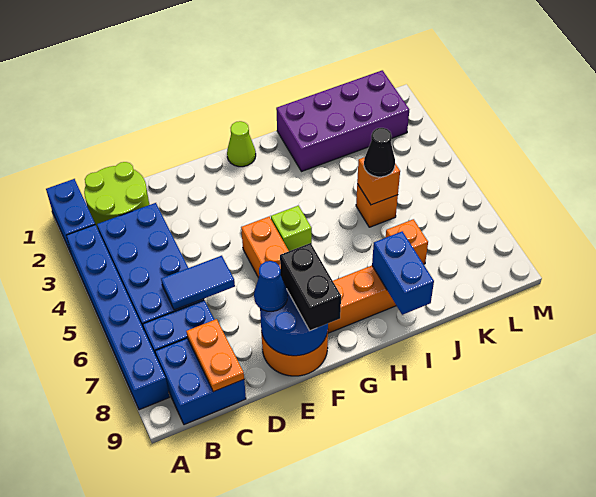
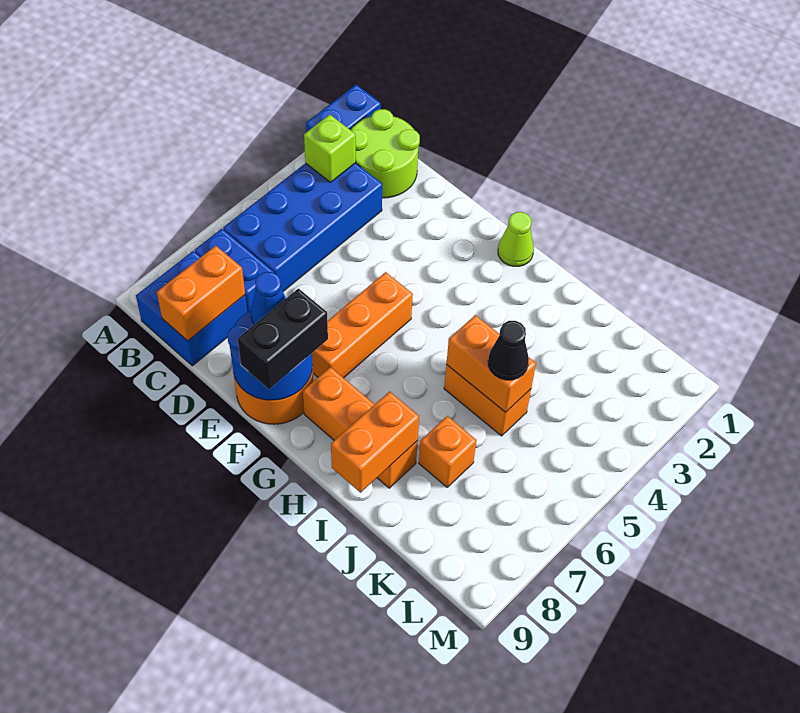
blue 1x6 brick [66,225,169,410] -> none
blue 1x2 tile [161,256,235,310] -> none
orange 1x2 plate [186,319,244,392] -> orange 1x2 brick [157,246,245,341]
lime 1x1 brick [271,206,312,251] -> lime 1x1 brick moved to [304,115,356,182]
purple 2x4 brick [276,70,409,172] -> none
blue 1x2 brick [372,231,434,315] -> orange 1x2 brick [331,391,419,493]
orange 1x1 brick [356,184,398,227] -> orange 1x2 brick [444,365,531,436]
orange 1x1 brick [357,157,400,205] -> orange 1x2 brick [446,315,536,412]

